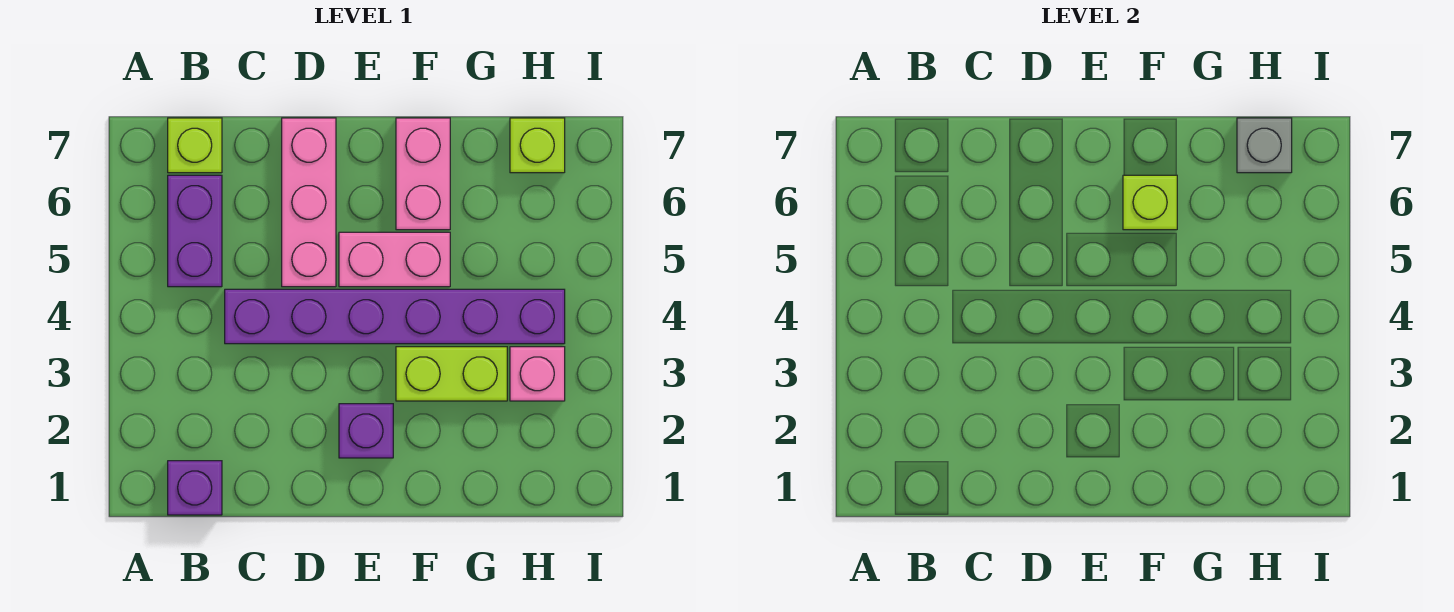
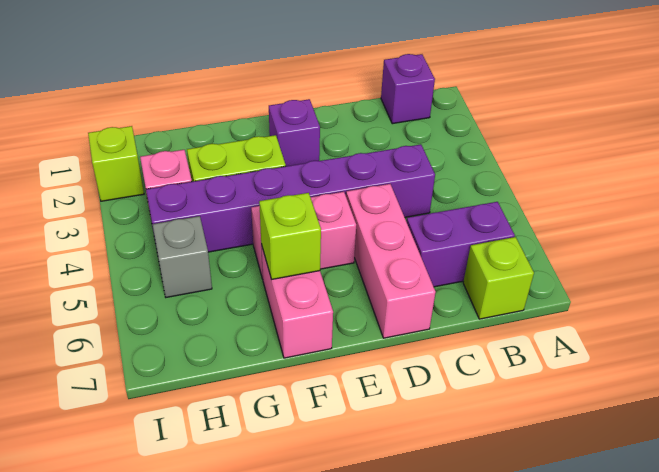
purple 1x2 brick [168,175,222,287] -> purple 1x2 brick turned to [407,202,515,287]
lime 1x1 brick [510,118,565,173] -> lime 1x1 brick moved to [88,126,144,201]
grey 1x1 brick [1237,118,1292,173] -> grey 1x1 brick moved to [153,216,212,297]

